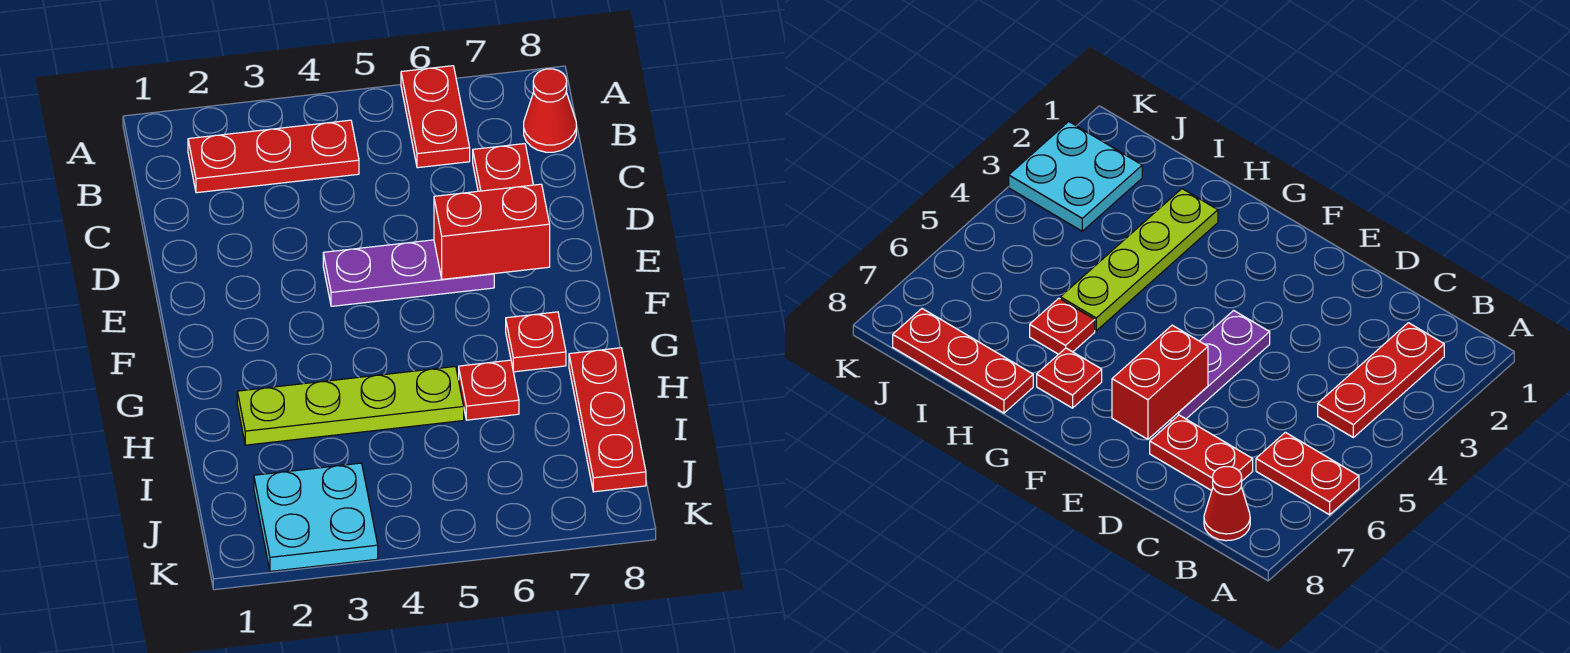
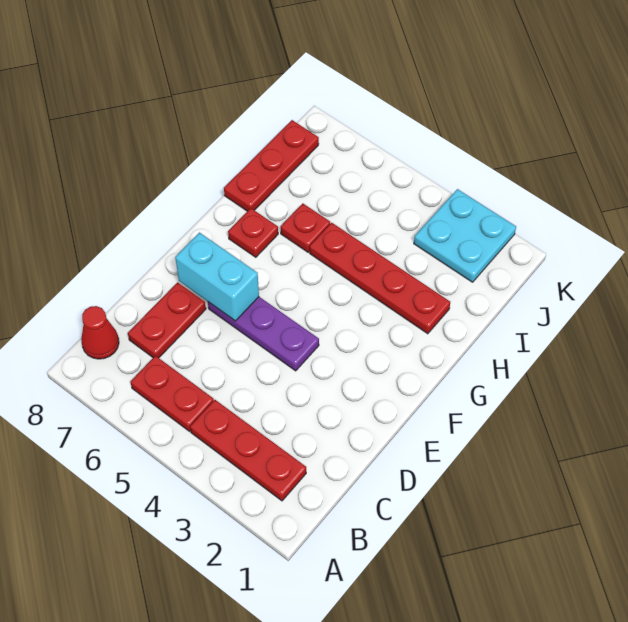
red 1x2 plate [401,66,470,168] -> red 1x2 plate turned to [130,356,214,431]
red 1x2 brick [434,184,550,279] -> cyan 1x2 brick [175,233,259,321]
lime 1x4 plate [237,366,464,445] -> red 1x4 plate [310,223,450,334]

